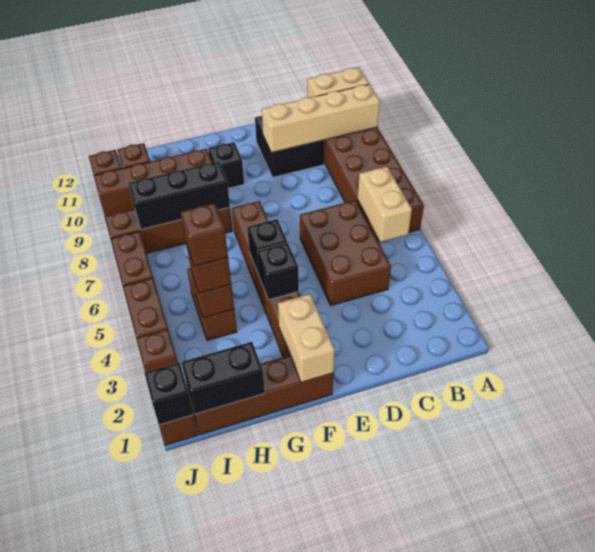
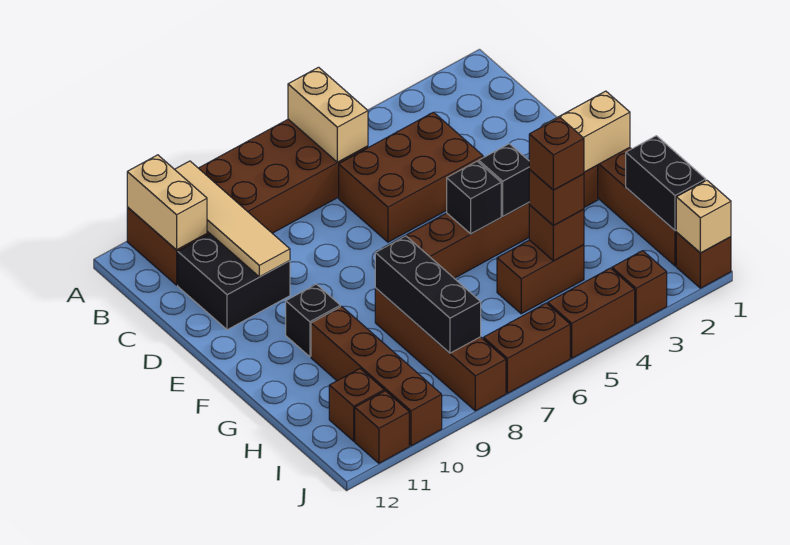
tan 1x4 brick [262,84,380,153] -> tan 1x4 tile [175,161,290,277]
tan 1x2 brick [358,167,412,242] -> tan 1x2 brick turned to [288,67,368,162]
black 1x1 brick [144,363,193,425] -> tan 1x1 brick [676,180,731,253]

